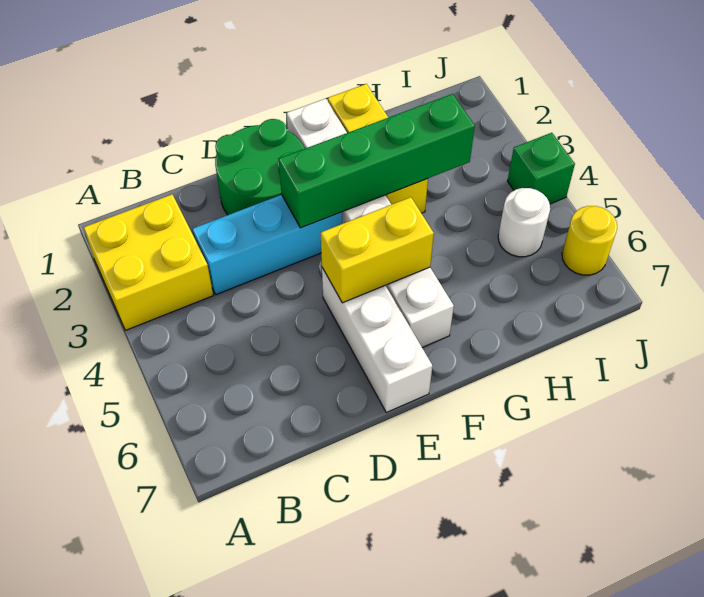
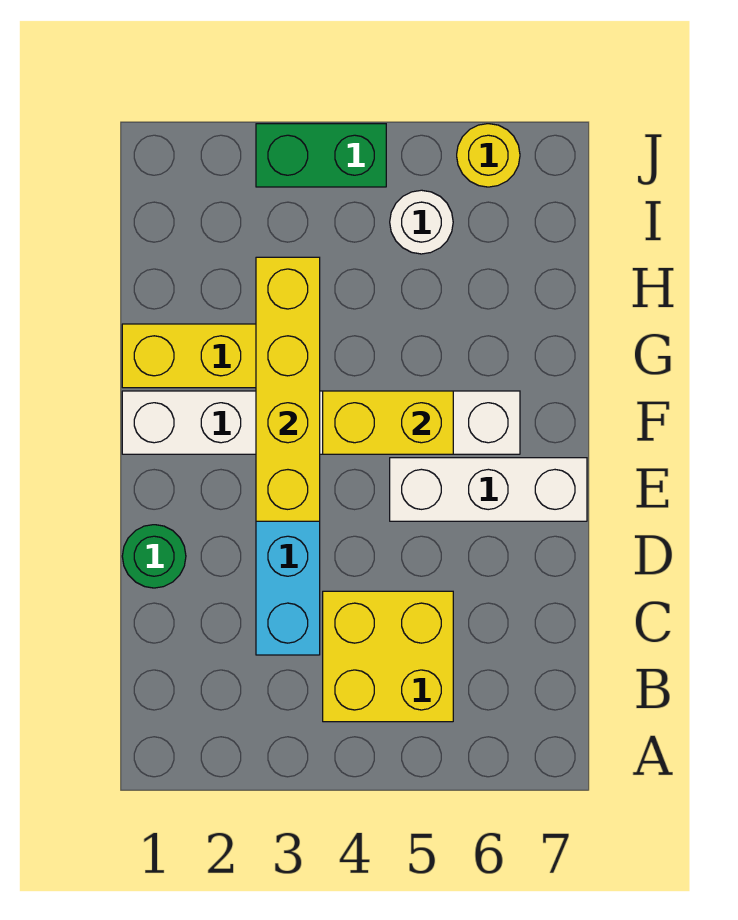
yellow 2x2 brick [83,195,213,330] -> yellow 2x2 brick moved to [323,591,453,722]
green 2x2 round brick [215,119,305,215] -> green 1x1 round brick [122,525,186,588]
green 1x4 brick [279,94,475,228] -> yellow 1x4 brick [256,257,320,521]
yellow 1x2 brick [321,197,434,303] -> yellow 1x2 brick turned to [323,391,453,454]
green 1x1 brick [508,133,575,204] -> green 1x2 brick [256,124,386,187]

